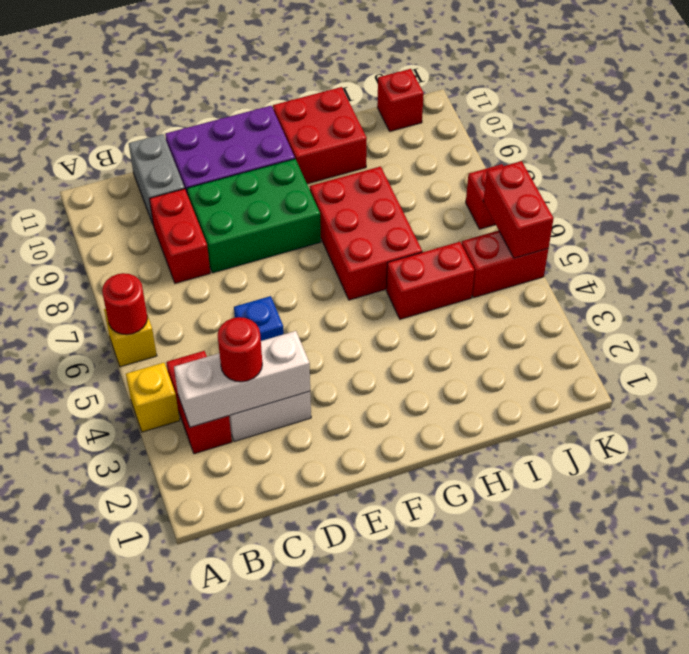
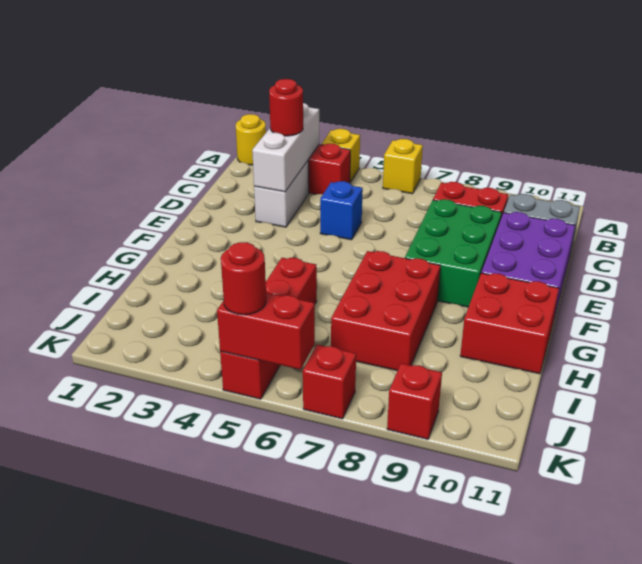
none -> yellow 1x1 round brick [236,114,266,165]
red 1x1 round brick [102,273,147,335] -> red 1x1 round brick moved to [221,242,266,315]
red 2x3 brick [310,166,422,300] -> red 2x3 brick turned to [331,251,441,371]
red 1x1 brick [377,69,424,131] -> red 1x1 brick moved to [387,363,442,439]

